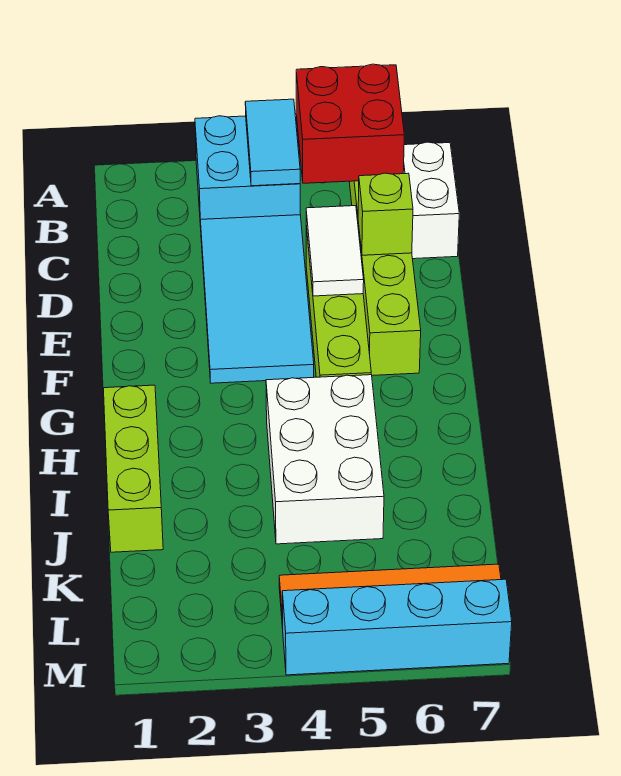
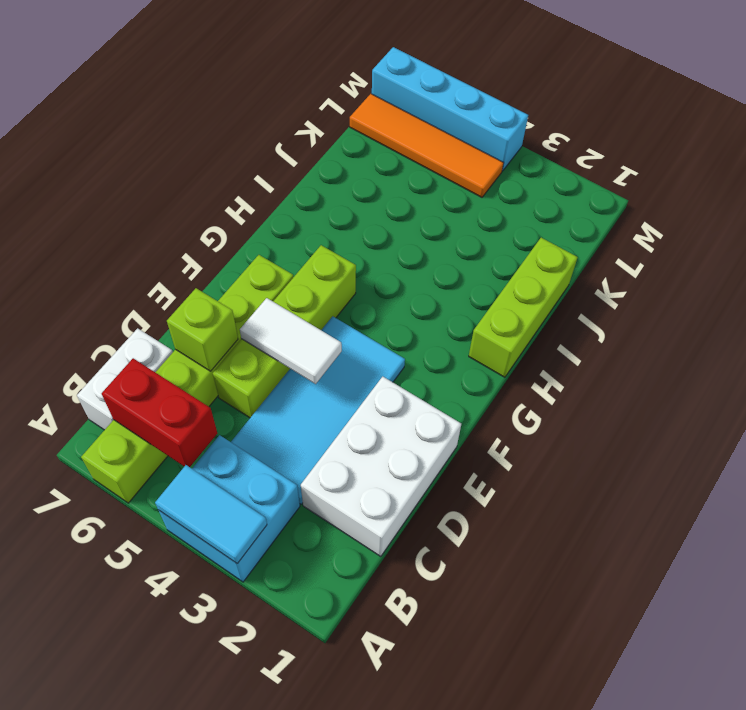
cyan 1x2 tile [245,99,300,186] -> cyan 1x2 tile turned to [155,465,267,564]
red 2x2 brick [296,64,404,183] -> red 1x2 brick [102,358,217,467]
white 1x2 tile [306,206,364,296] -> white 1x2 tile turned to [240,298,342,384]
white 2x3 brick [266,375,384,544] -> white 2x3 brick moved to [301,377,461,556]

